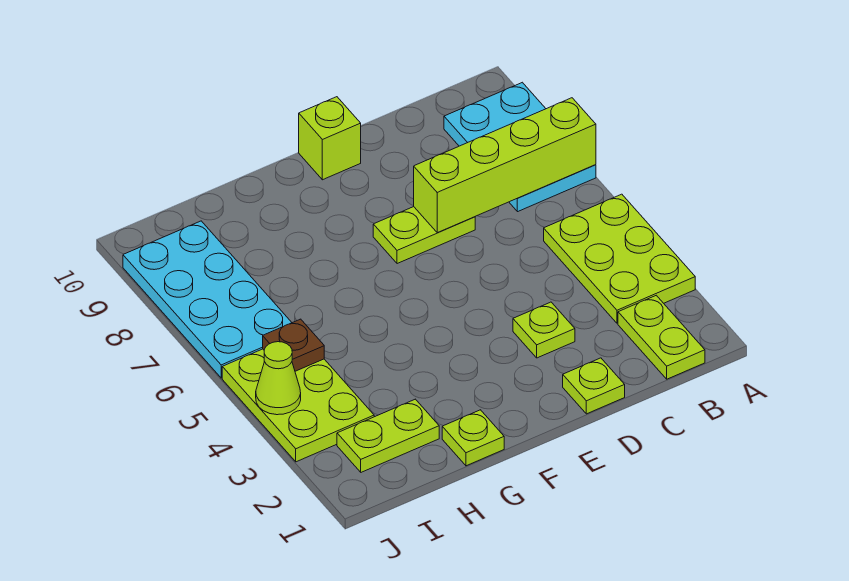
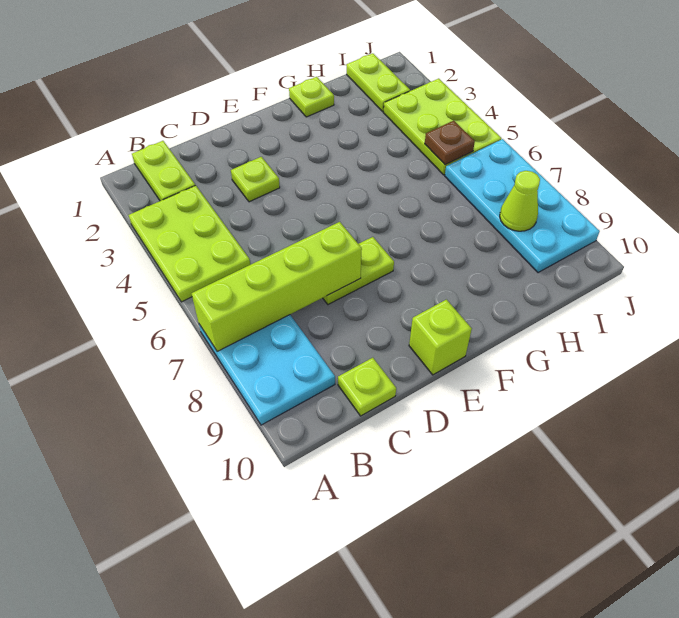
lime 1x1 plate [563,358,625,414] -> lime 1x1 plate moved to [338,358,396,416]
lime 1x2 plate [337,399,439,472] -> lime 1x2 plate turned to [347,53,410,111]
lime 1x1 cone [256,342,301,415] -> lime 1x1 cone moved to [500,171,540,231]

